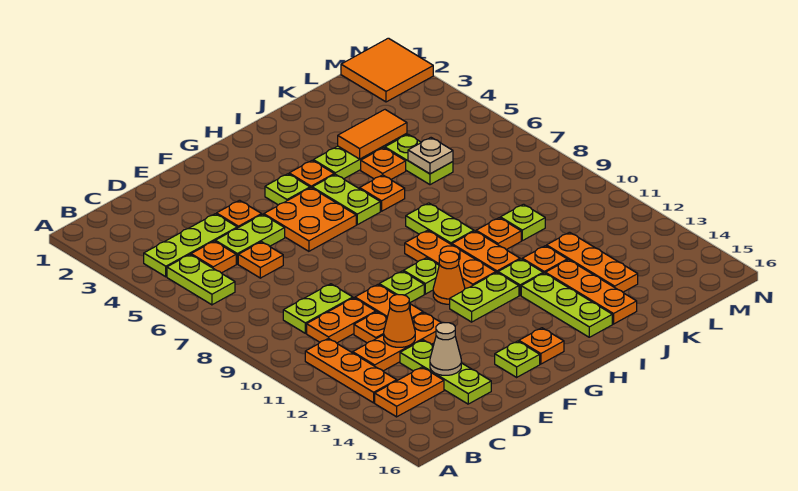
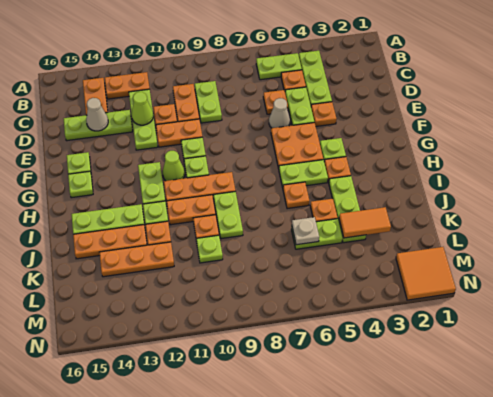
orange 1x3 plate [305,338,397,403] -> orange 1x2 plate [105,72,150,99]
orange 1x3 plate [353,312,441,371] -> lime 1x3 plate [129,89,158,150]
orange 1x1 cone [384,294,415,347] -> lime 1x1 cone [132,92,153,125]
none -> tan 1x1 cone [269,98,290,128]
orange 1x1 cone [433,251,465,304] -> lime 1x1 cone [163,151,185,181]
orange 1x1 plate [519,328,564,364] -> lime 1x1 plate [68,171,93,198]
lime 1x2 plate [406,203,474,245] -> lime 1x2 plate turned to [214,191,243,239]
orange 1x2 tile [338,110,407,159] -> orange 1x2 tile turned to [339,207,391,238]

